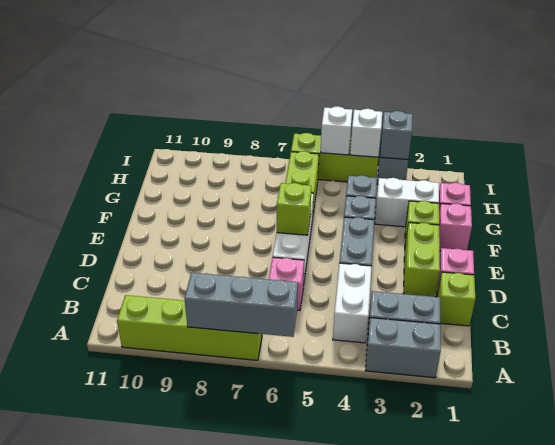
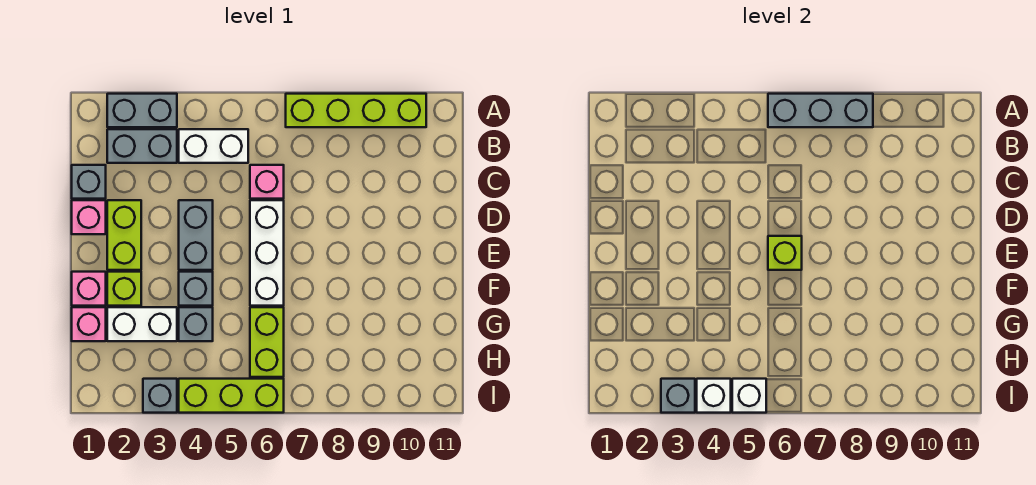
white 1x2 brick [333,263,372,343] -> white 1x2 brick turned to [179,129,248,163]
lime 1x1 brick [437,272,475,326] -> grey 1x1 brick [72,165,106,199]

